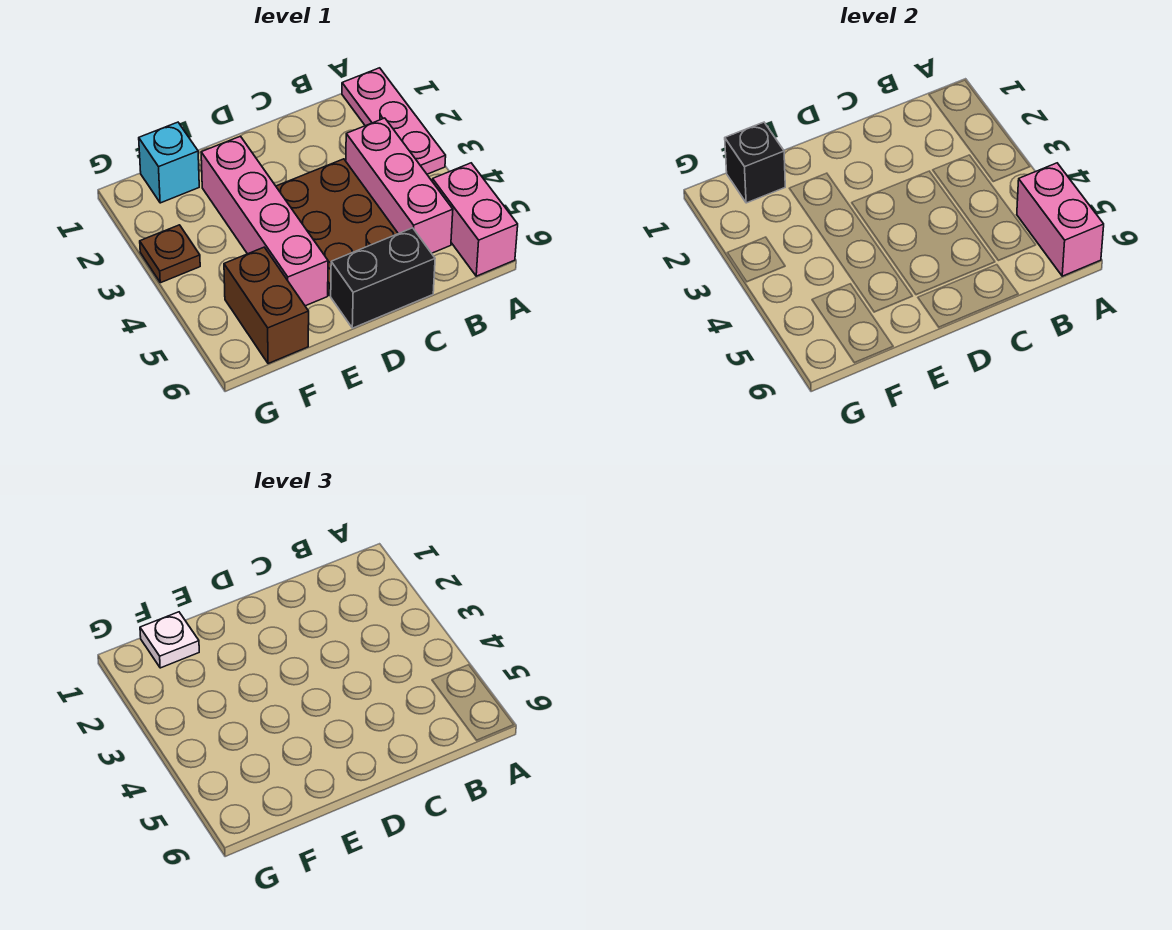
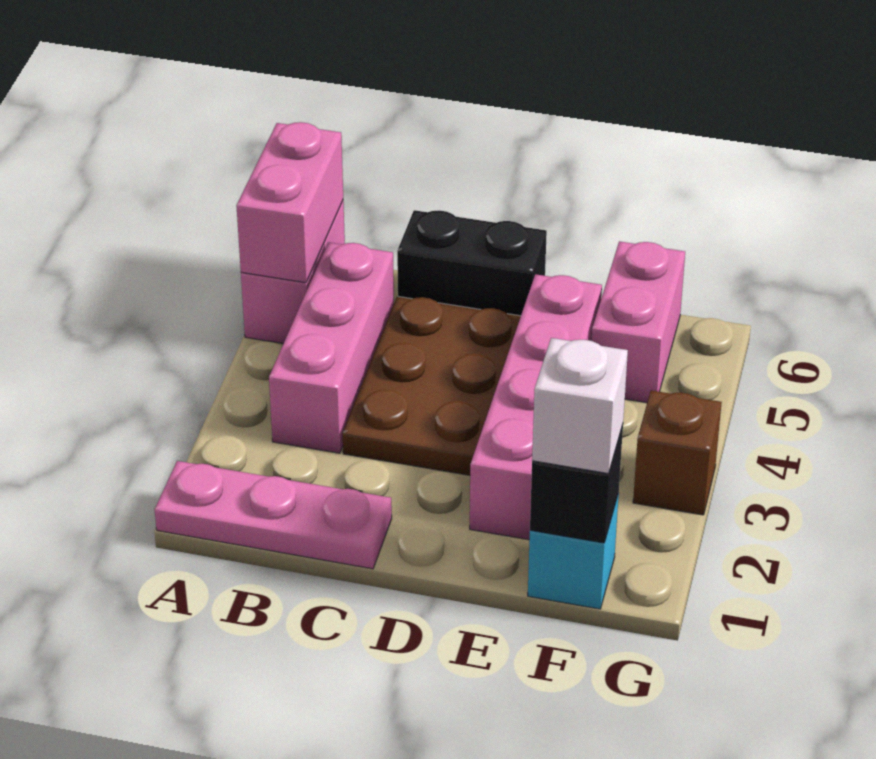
pink 1x3 plate [342,68,446,174] -> pink 1x3 plate turned to [155,461,392,569]
white 1x1 plate [140,612,199,668] -> white 1x1 brick [532,338,628,474]
brown 1x2 brick [224,247,309,364] -> pink 1x2 brick [592,241,685,403]
brown 1x1 plate [140,225,200,283] -> brown 1x1 brick [633,390,722,515]

